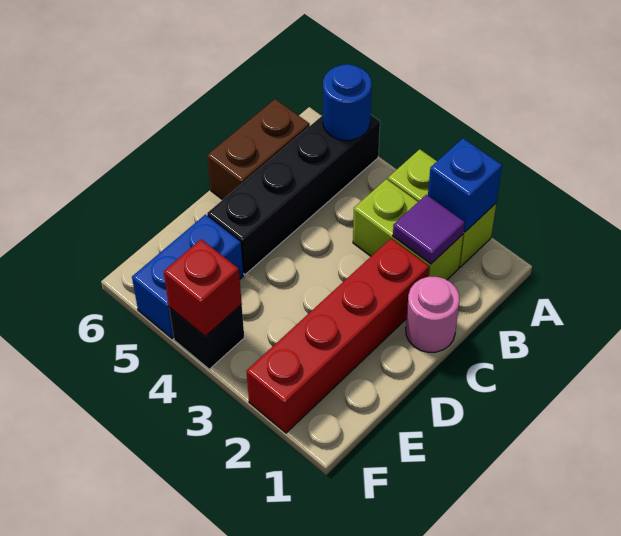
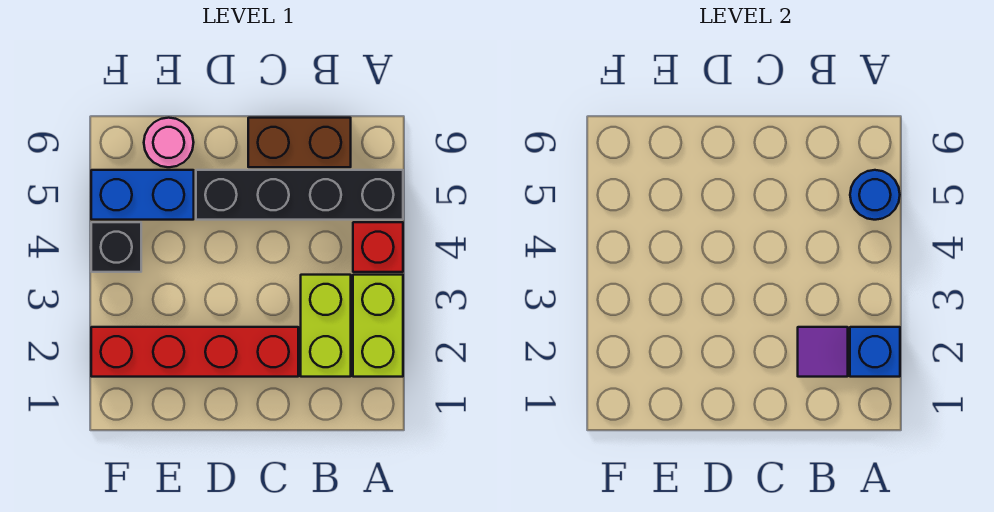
pink 1x1 round brick [406,277,460,352] -> pink 1x1 round brick moved to [144,118,194,167]
red 1x1 brick [164,239,242,336] -> red 1x1 brick moved to [353,222,403,272]

